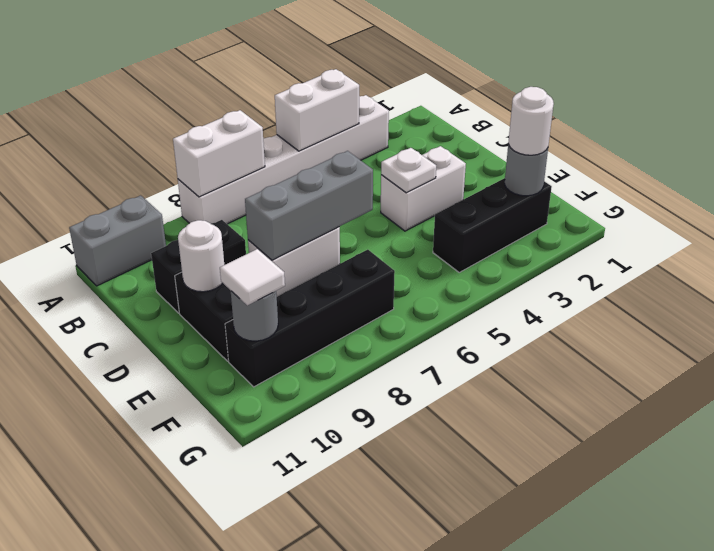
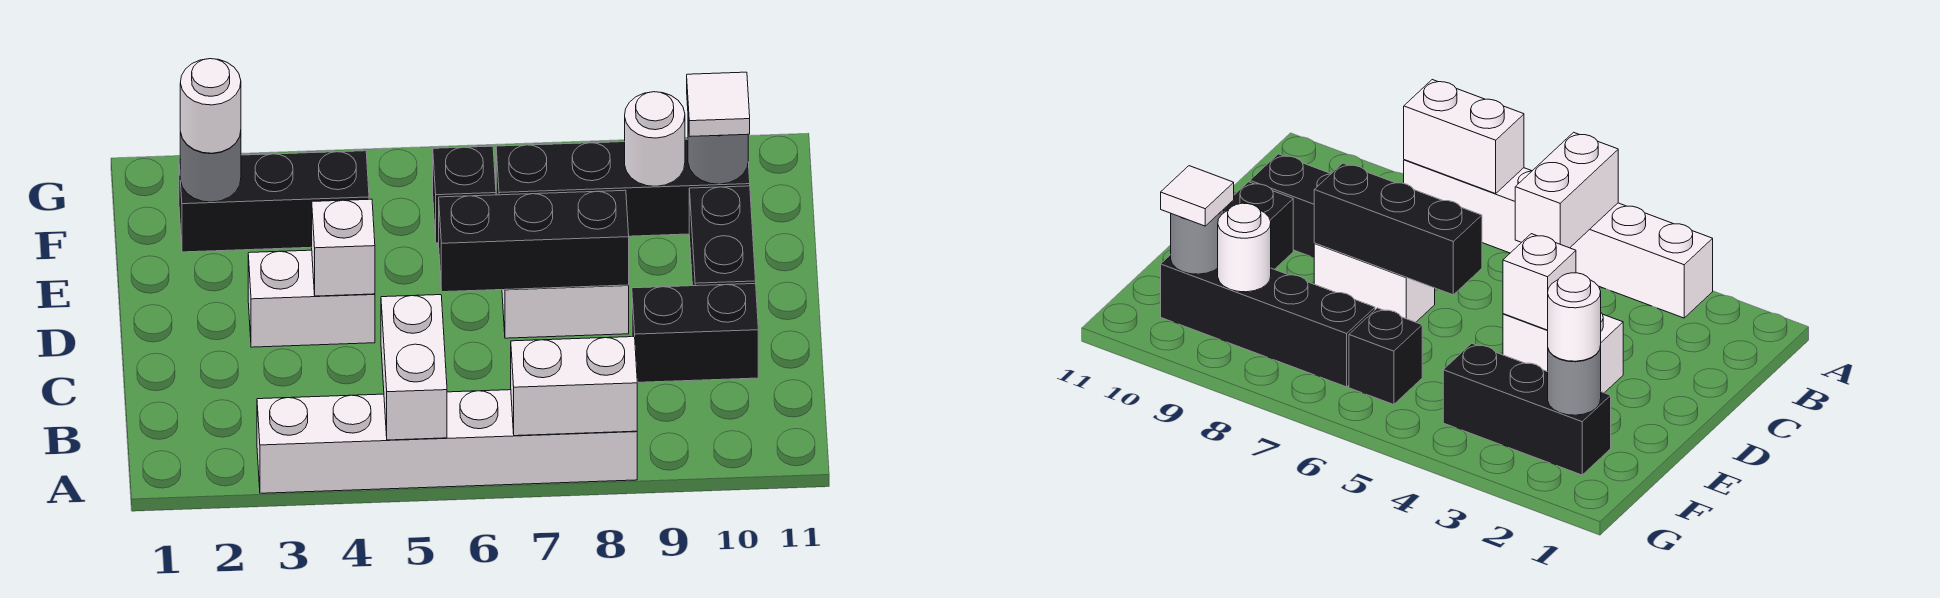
white 1x2 brick [275,69,359,151] -> white 1x2 brick turned to [381,295,447,440]
grey 1x2 brick [69,195,166,286] -> none
white 1x1 plate [381,148,436,193] -> white 1x1 brick [312,199,375,296]
grey 1x3 brick [245,151,373,260] -> black 1x3 brick [439,190,629,292]
white 1x1 round brick [178,220,224,292] -> white 1x1 round brick moved to [625,92,685,186]
none -> black 1x1 brick [433,146,496,243]

